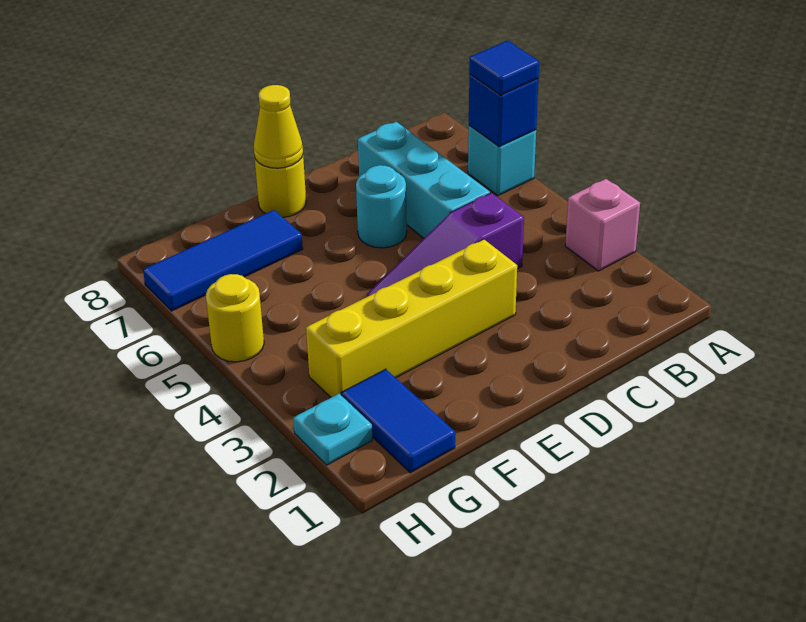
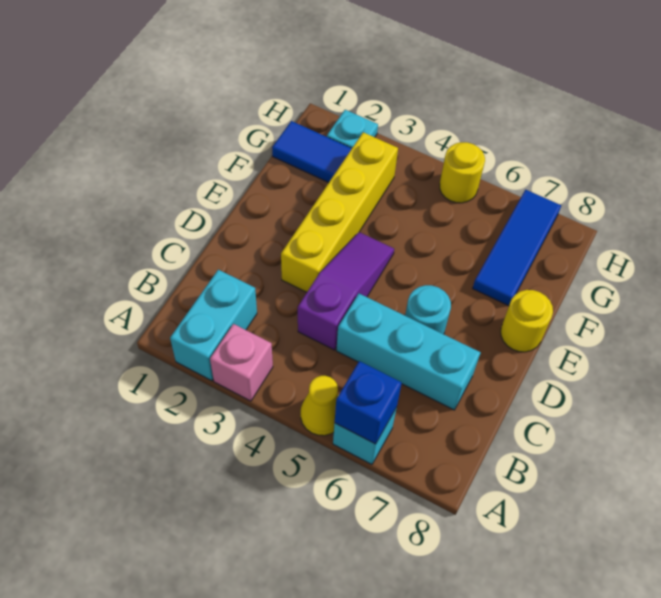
none -> cyan 1x2 brick [170,270,257,381]
blue 1x1 tile [469,41,539,95] -> none
yellow 1x1 cone [254,85,303,168] -> yellow 1x1 cone moved to [301,376,339,436]

